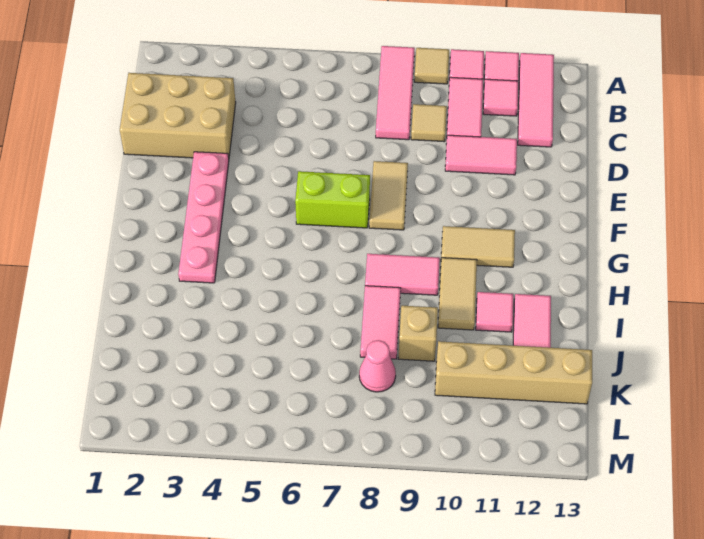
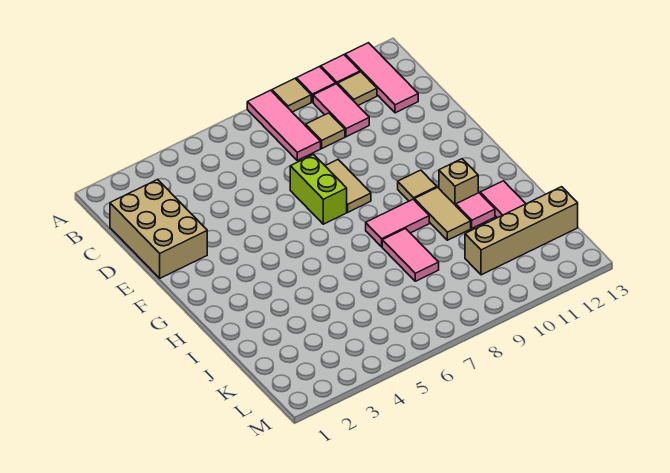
pink 1x1 tile [483,79,518,116] -> tan 1x1 tile [338,72,377,105]
tan 2x3 brick [120,73,236,158] -> tan 2x3 brick turned to [110,179,207,278]
pink 1x2 tile [445,135,517,175] -> none
pink 1x4 plate [178,152,229,283] -> none
lime 1x2 brick [295,171,370,228] -> lime 1x2 brick turned to [290,154,347,224]
tan 1x2 tile [441,226,515,267] -> tan 1x1 tile [398,170,437,201]
tan 1x1 brick [398,306,438,361] -> tan 1x1 brick moved to [439,159,478,205]
pink 1x1 cone [359,340,396,392] -> none

